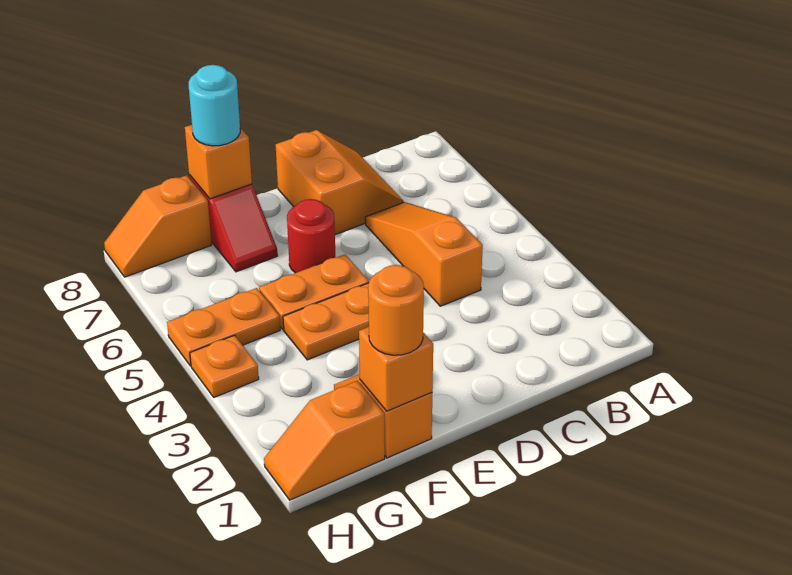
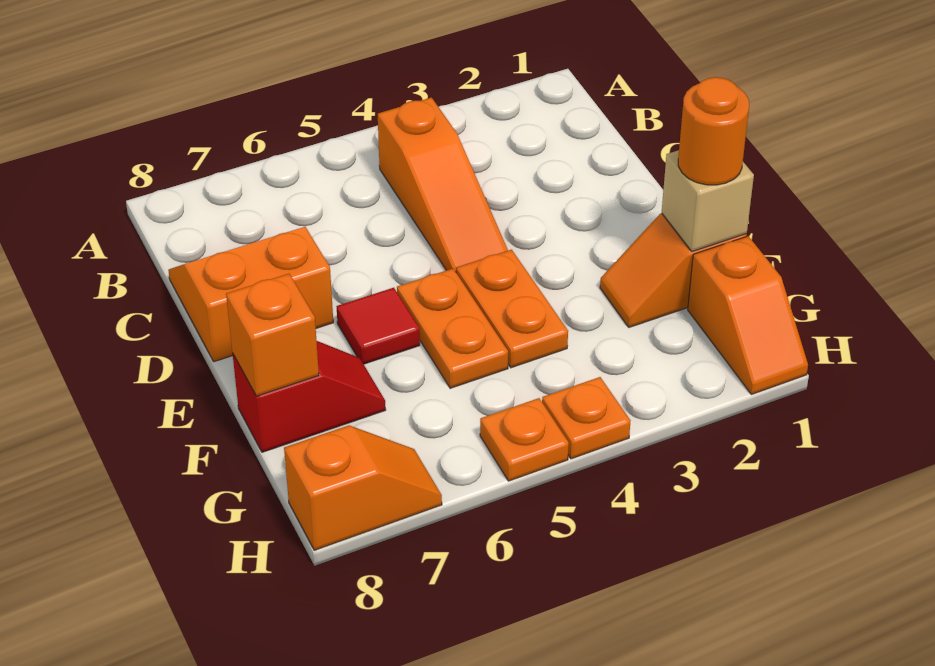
orange 1x3 slope [365,202,483,306] -> orange 1x3 slope turned to [378,98,508,272]
red 1x1 round brick [287,199,336,273] -> red 1x1 tile [337,288,420,364]
orange 1x1 brick [359,327,433,411] -> tan 1x1 brick [662,150,754,251]
cyan 1x1 round brick [189,65,240,146] -> none
orange 1x2 plate [167,288,280,366] -> orange 1x1 plate [480,398,569,481]
orange 1x2 slope [104,175,212,277] -> orange 1x2 slope turned to [284,426,442,550]

